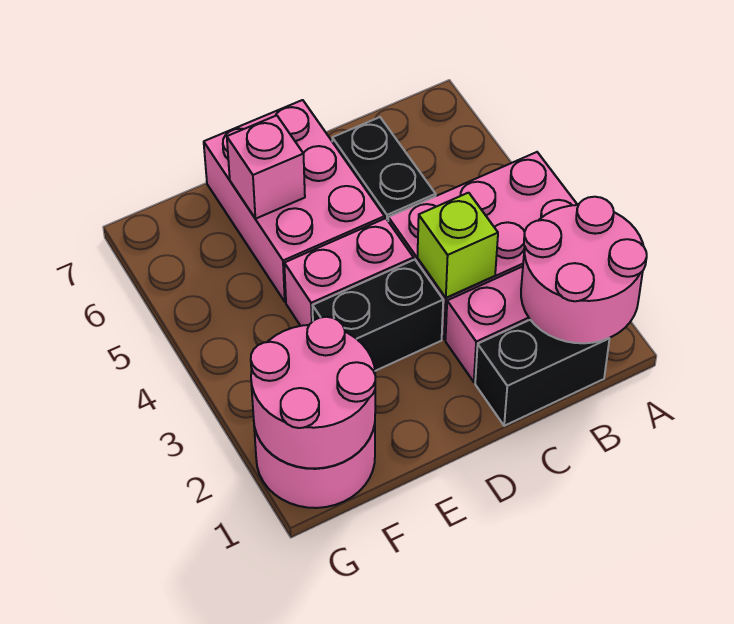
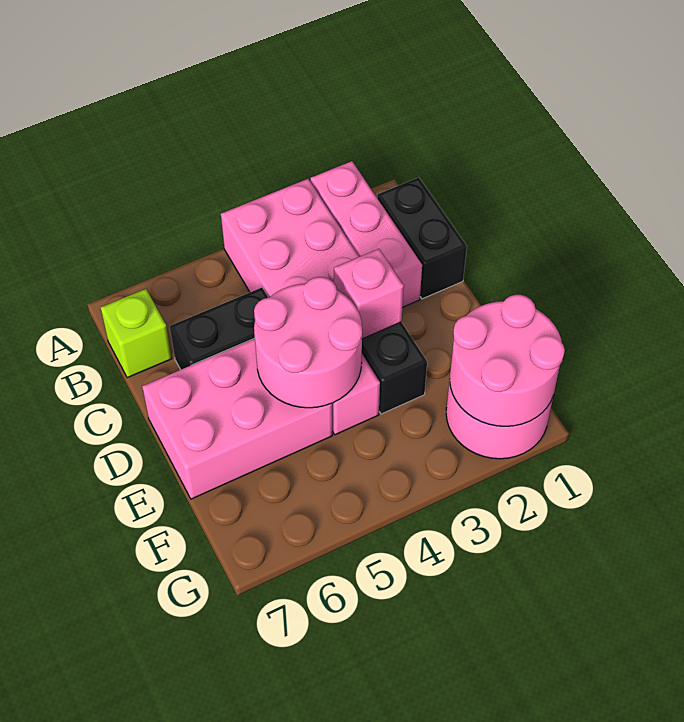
pink 2x2 round brick [521,197,647,343] -> pink 2x2 round brick moved to [254,277,362,408]
lime 1x1 brick [417,193,498,298] -> lime 1x1 brick moved to [100,289,172,378]
pink 1x1 brick [227,115,305,219] -> pink 1x1 brick moved to [334,249,404,339]

